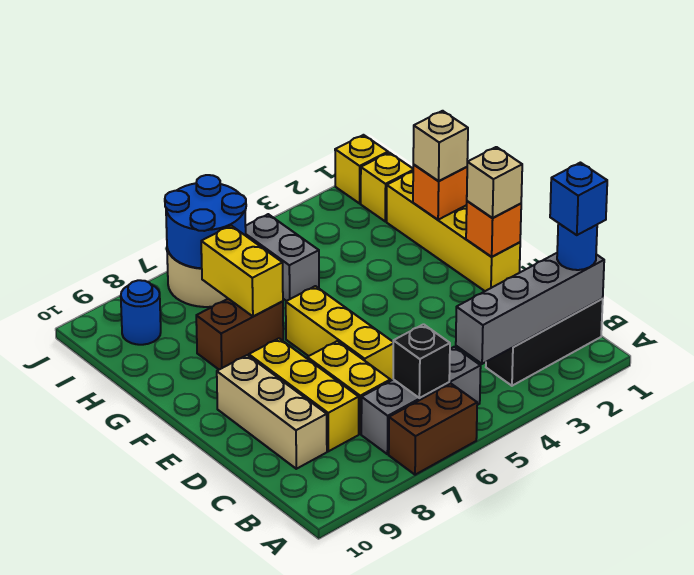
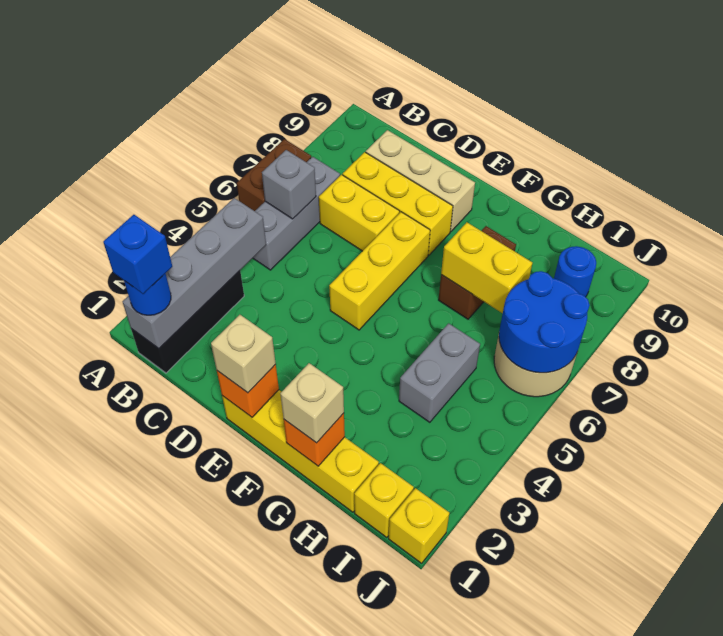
black 1x1 brick [393,324,450,398] -> grey 1x1 brick [262,150,316,219]
yellow 1x3 brick [286,286,393,381] -> yellow 1x3 brick turned to [329,212,430,330]
grey 1x2 brick [245,214,319,301] -> grey 1x2 brick turned to [399,323,480,422]

